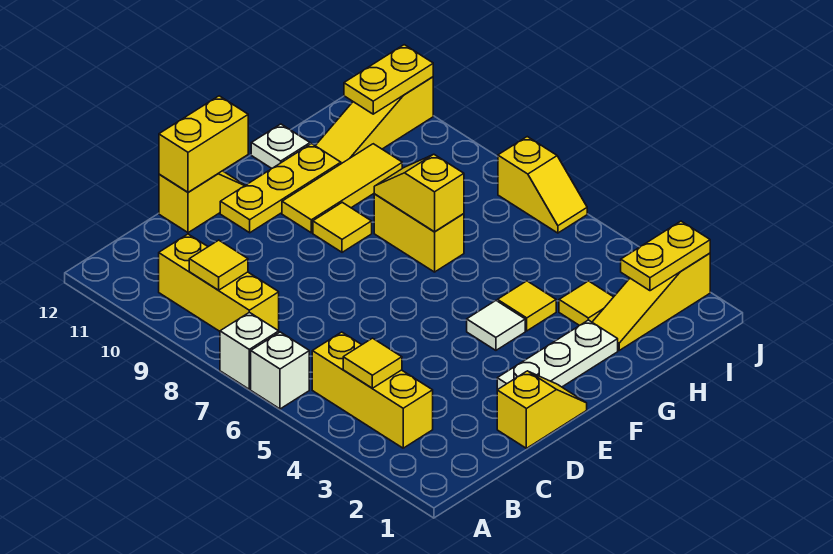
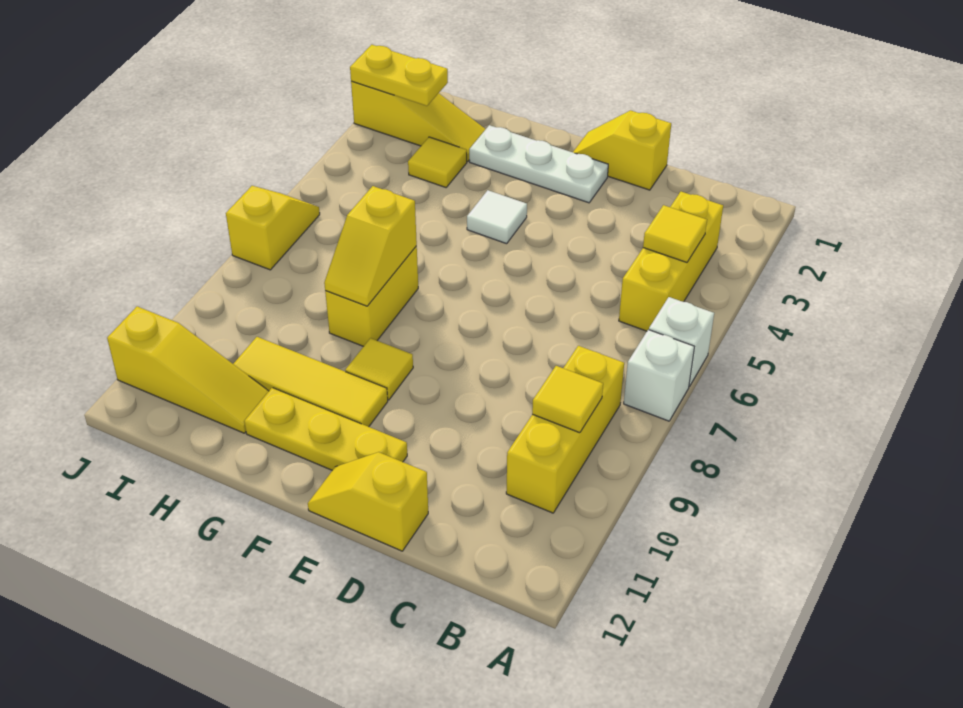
yellow 1x2 brick [159,96,248,192] -> none
yellow 1x1 tile [498,281,556,331] -> none
white 1x1 plate [251,124,310,168] -> none
yellow 1x2 plate [344,45,433,114] -> none

